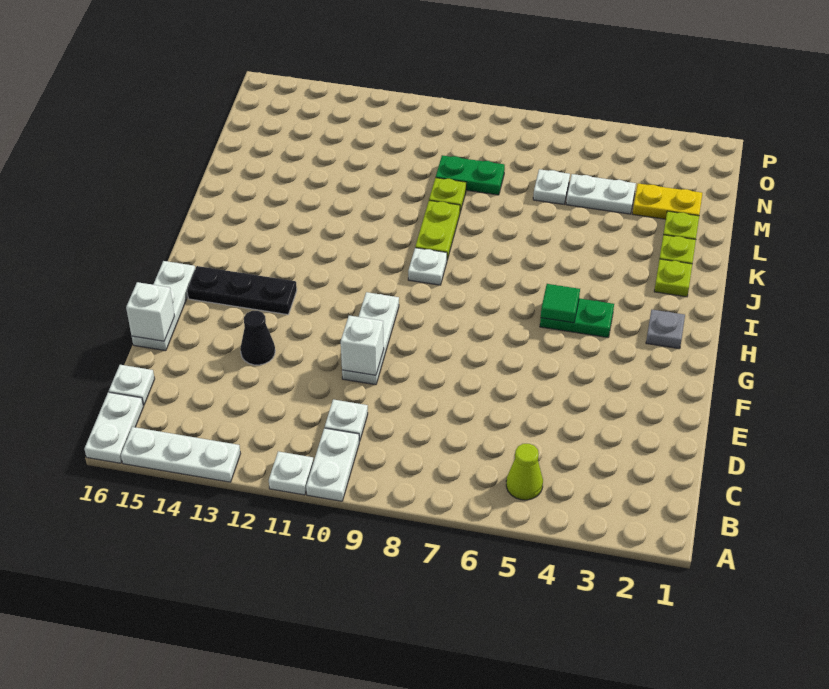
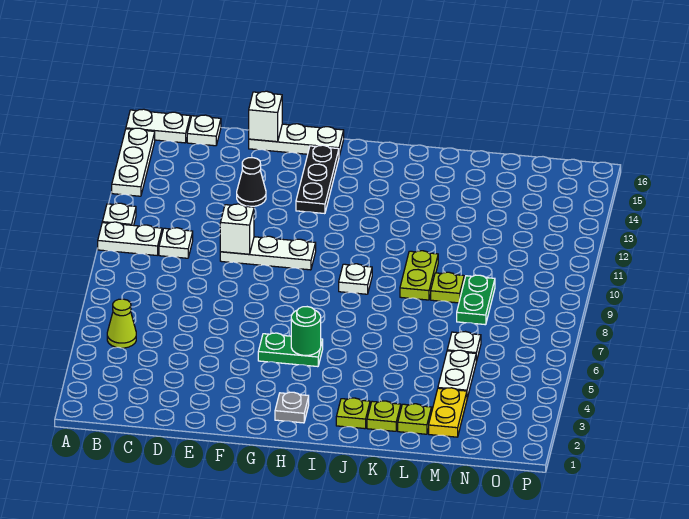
green 1x2 plate [540,298,614,338] -> green 1x2 plate turned to [258,333,323,367]
green 1x1 tile [541,284,580,323] -> green 1x1 round brick [291,307,321,355]
lime 1x2 plate [415,201,460,260] -> lime 1x2 plate turned to [400,251,438,300]

